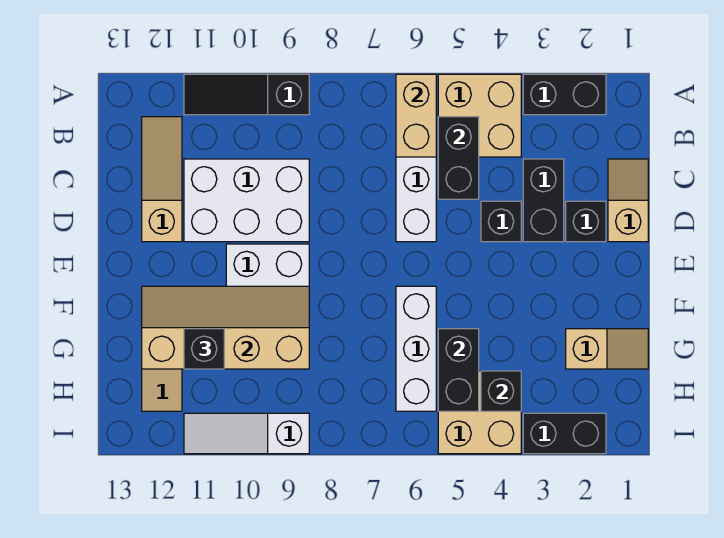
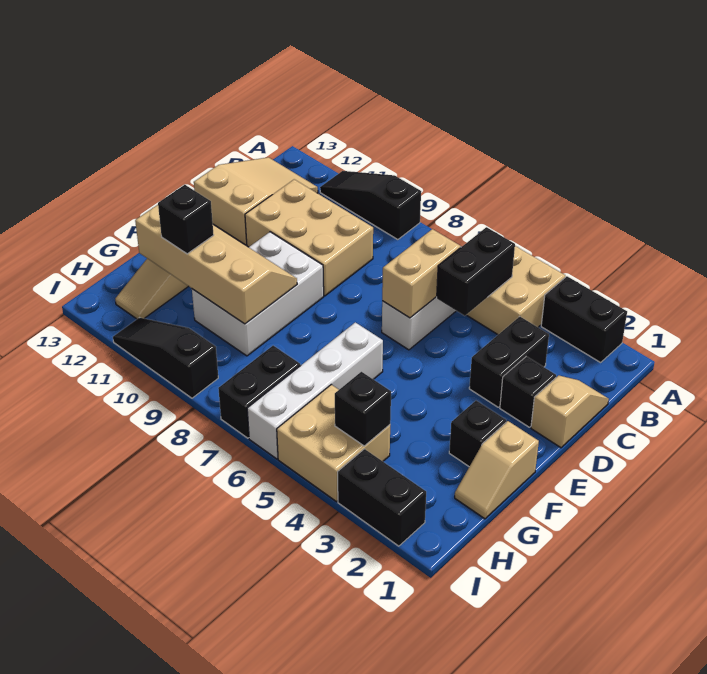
tan 1x2 brick [396,74,436,157] -> tan 1x2 brick moved to [382,229,461,318]
tan 1x3 slope [142,117,182,242] -> tan 2x3 slope [194,157,318,245]
white 2x3 brick [184,159,309,242] -> tan 2x3 brick [245,179,373,296]
black 1x1 brick [481,201,521,242] -> black 1x1 brick moved to [449,401,506,467]
white 1x3 brick [396,286,436,411] -> white 1x4 brick [247,322,383,459]
tan 1x2 slope [566,329,648,369] -> tan 1x2 slope turned to [455,421,539,519]
black 1x2 brick [438,329,479,411] -> black 1x2 brick moved to [218,346,301,438]
white 1x3 slope [184,413,309,454] -> black 1x3 slope [113,317,218,398]

